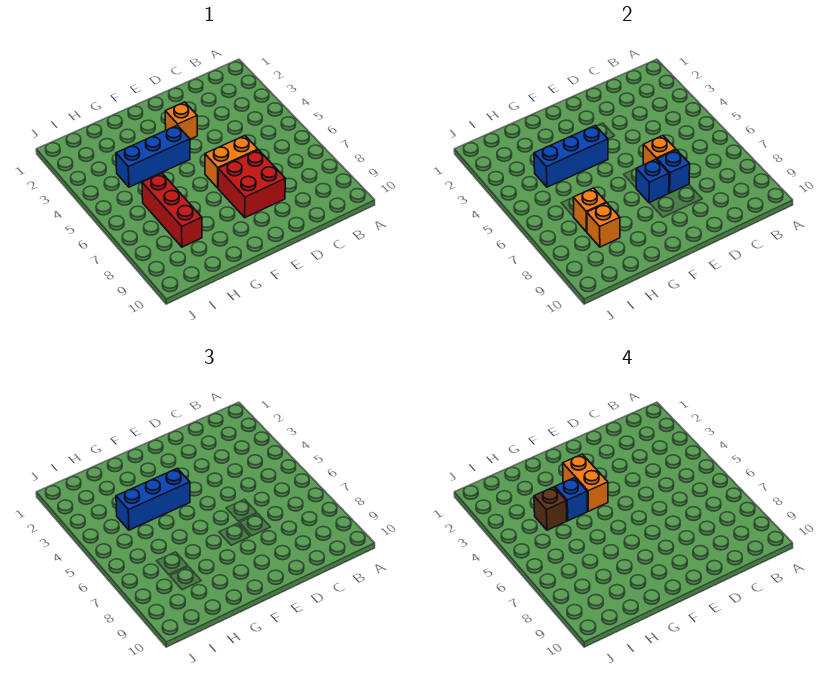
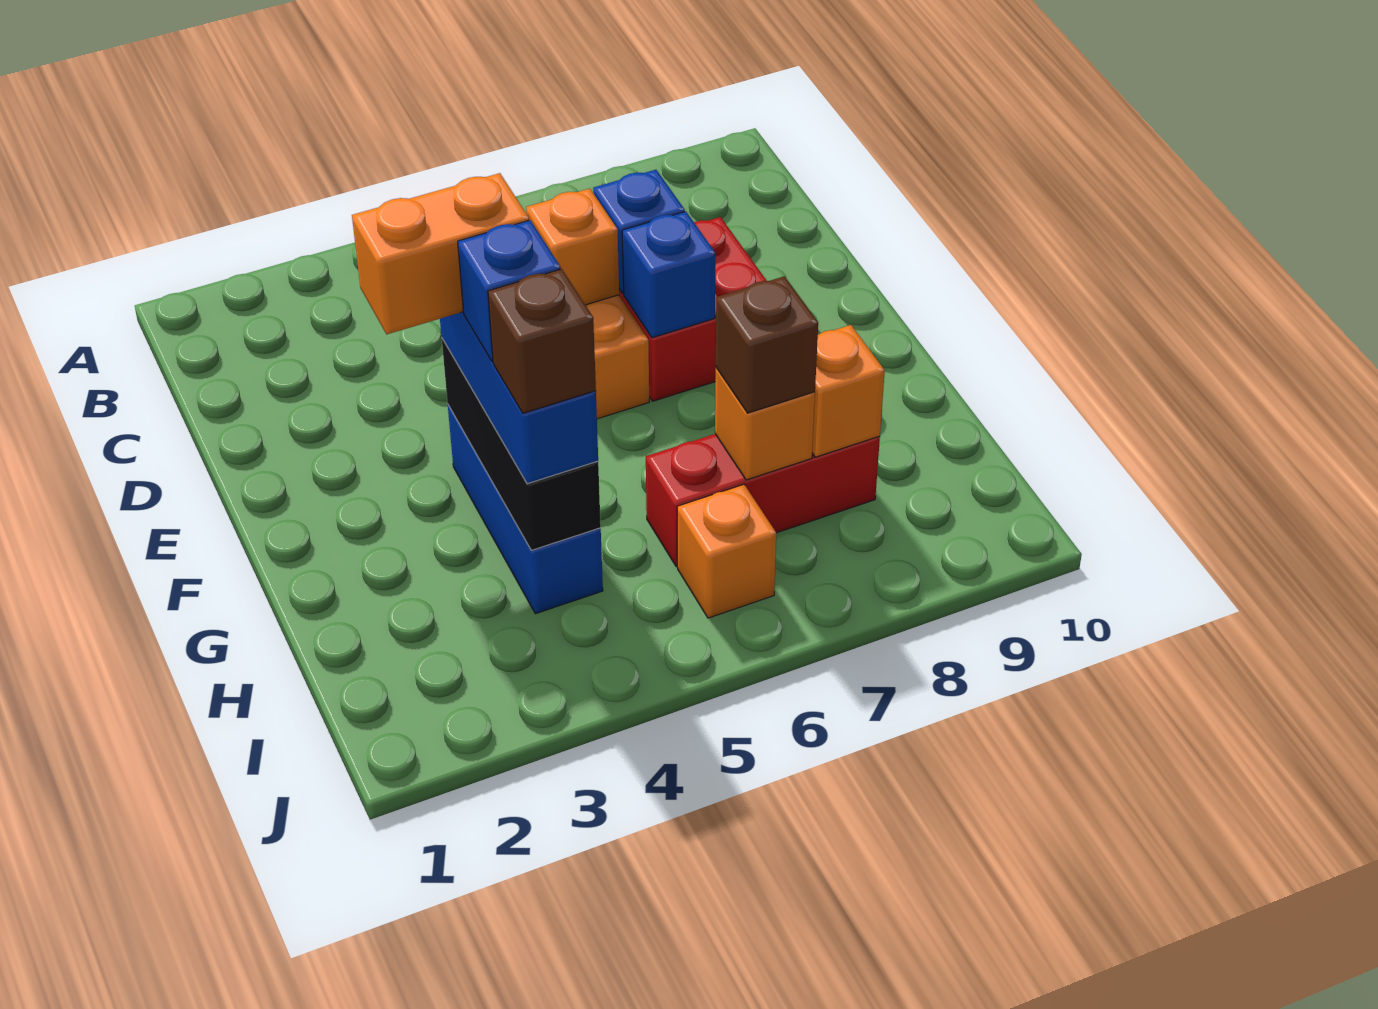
orange 1x1 brick [165,102,197,139] -> orange 1x1 brick moved to [677,484,776,618]
blue 1x3 brick [534,125,608,187] -> black 1x3 brick [442,339,601,550]
none -> brown 1x1 brick [716,276,818,413]

